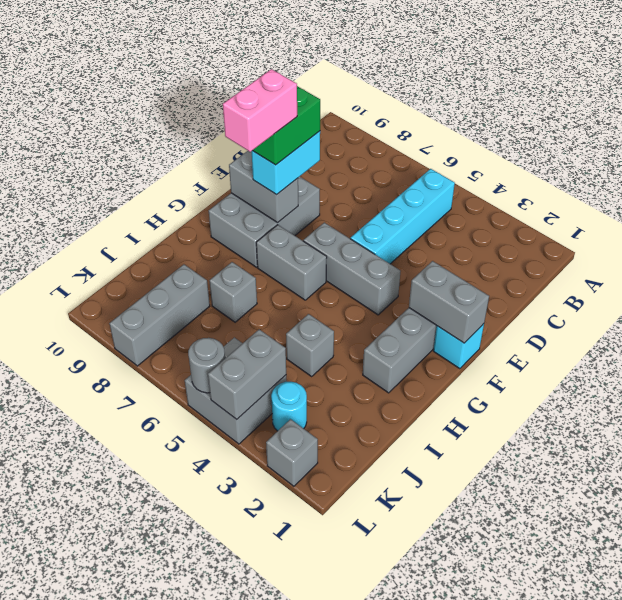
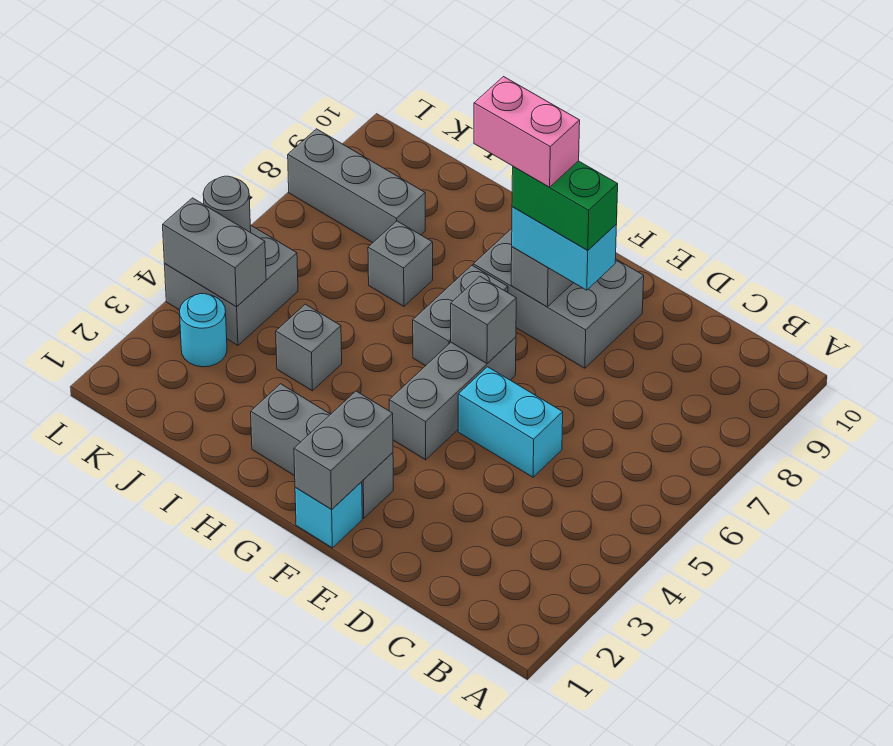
cyan 1x4 brick [350,169,455,264] -> cyan 1x2 brick [458,367,563,477]
grey 1x1 brick [266,419,318,486] -> grey 1x1 brick moved to [451,277,516,363]

